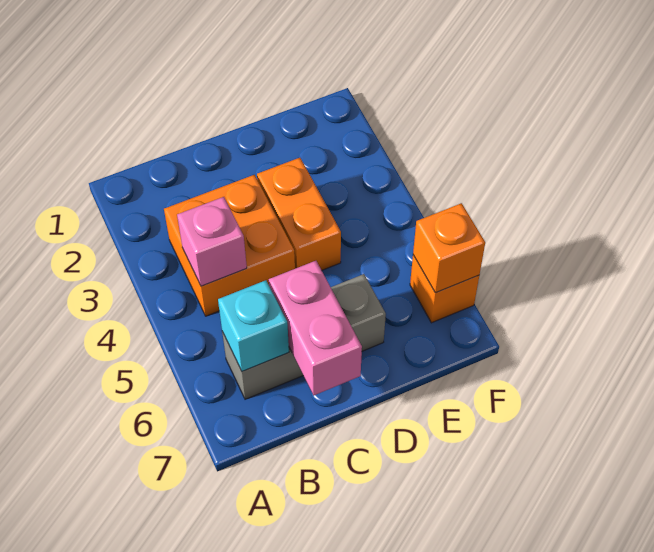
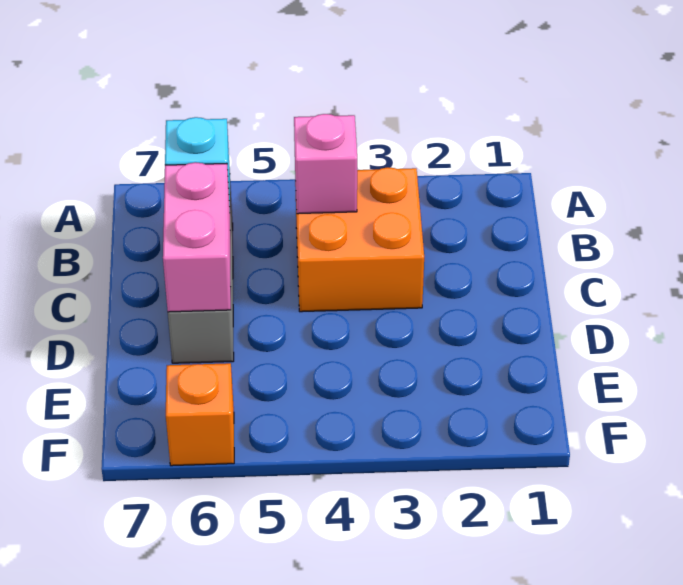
pink 1x2 brick [269,261,362,395] -> pink 1x2 brick turned to [163,162,231,312]
orange 1x2 brick [257,158,341,270] -> none
orange 1x1 brick [413,203,485,293] -> none

